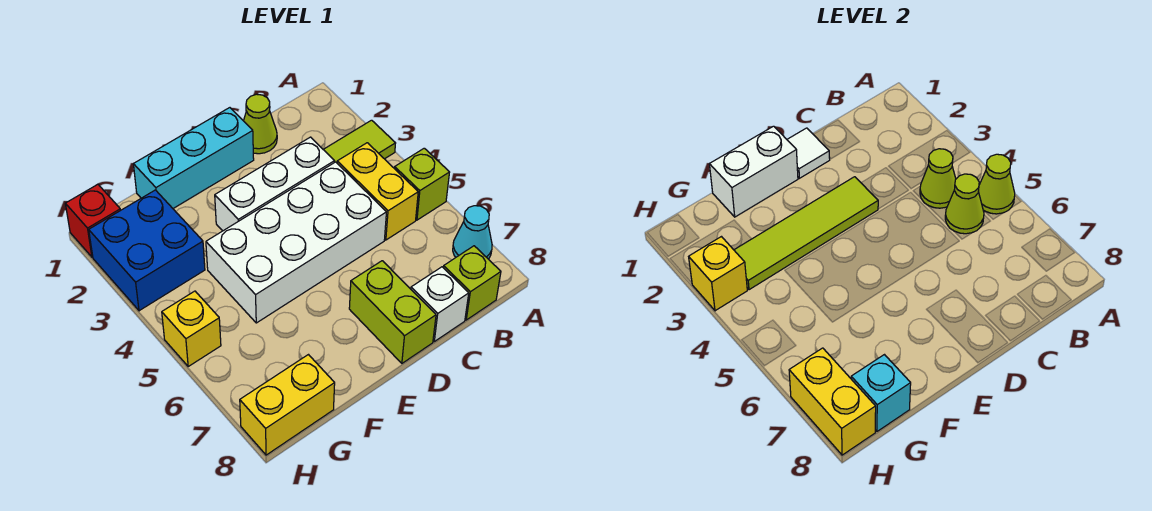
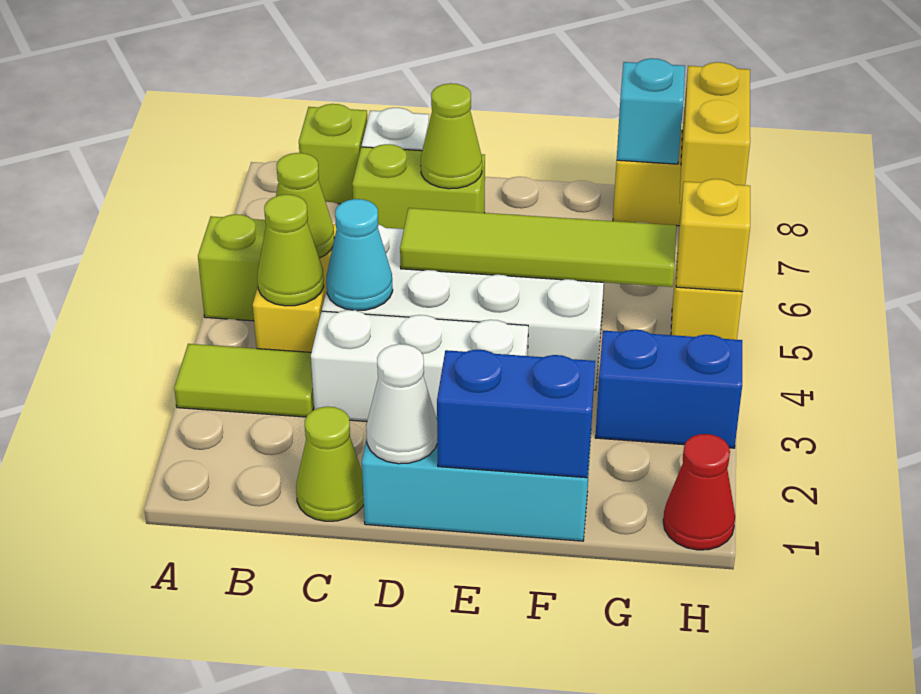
lime 1x1 cone [978,154,1015,214] -> lime 1x1 cone moved to [421,83,482,189]
cyan 1x1 cone [453,206,492,259] -> cyan 1x1 cone moved to [326,199,393,311]
white 1x1 tile [787,128,830,178] -> white 1x1 cone [366,344,437,464]
lime 1x4 tile [734,177,878,290] -> lime 1x4 tile moved to [400,208,676,287]
lime 1x2 brick [349,261,436,363] -> lime 1x2 brick turned to [352,144,485,229]
white 1x2 brick [709,126,798,217] -> blue 1x2 brick [437,350,595,478]
blue 2x2 brick [89,190,205,311] -> blue 1x2 brick [595,330,742,448]
red 1x1 brick [65,184,121,257] -> red 1x1 cone [663,434,735,550]
yellow 1x1 brick [689,237,747,311] -> yellow 1x1 brick moved to [676,179,750,292]

